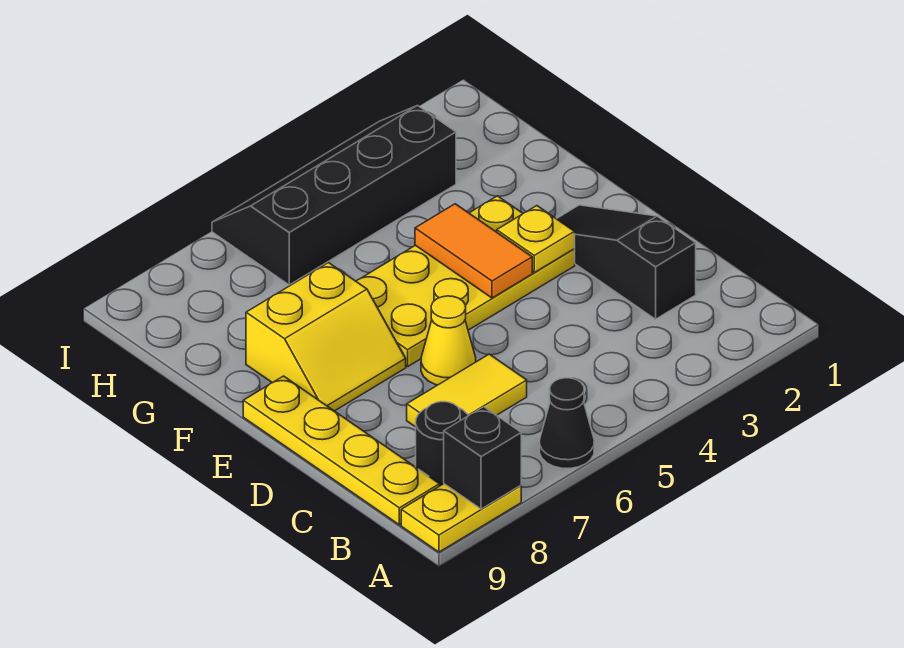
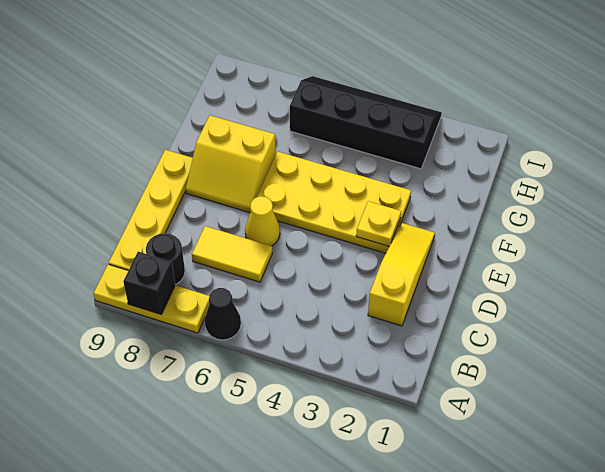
yellow 1x2 plate [401,484,521,552] -> yellow 1x3 plate [93,264,209,333]
black 1x3 slope [557,205,696,319] -> yellow 1x3 slope [368,223,435,326]
orange 1x2 tile [415,204,532,298] -> none

